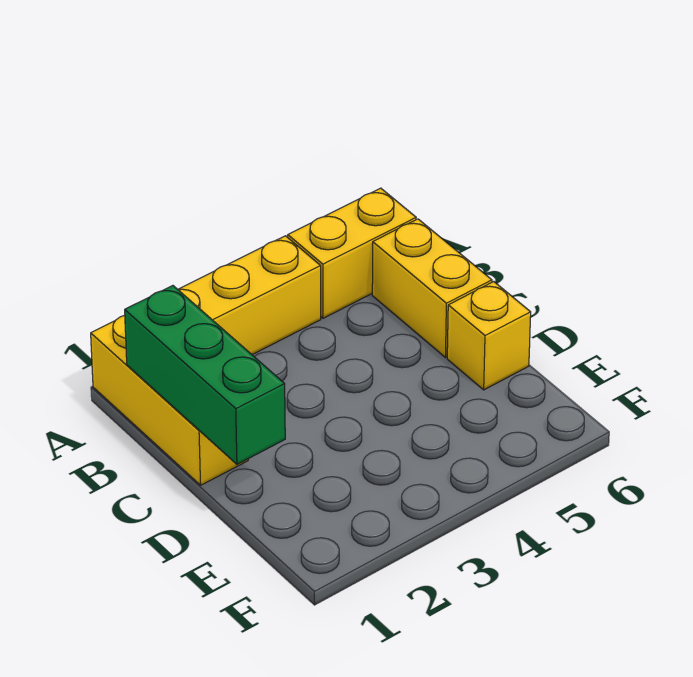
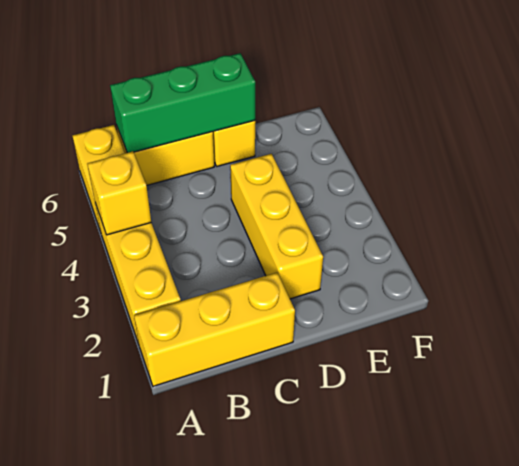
none -> yellow 1x1 brick [87,151,151,235]
green 1x3 brick [125,286,285,464] -> green 1x3 brick moved to [110,53,255,153]
none -> yellow 1x3 brick [230,154,323,299]

